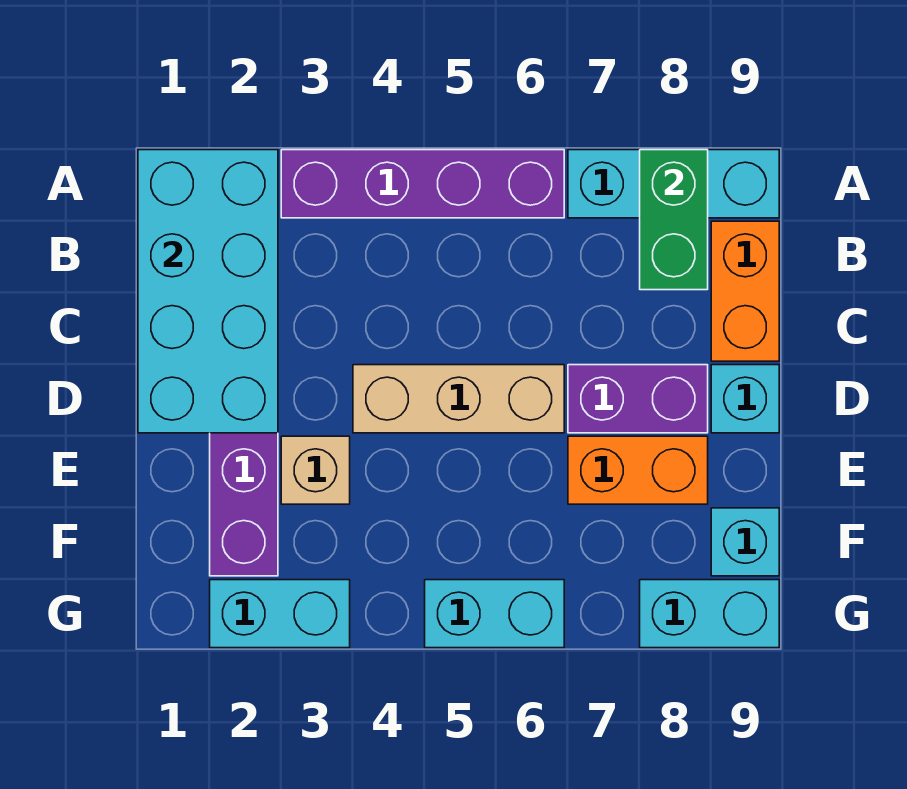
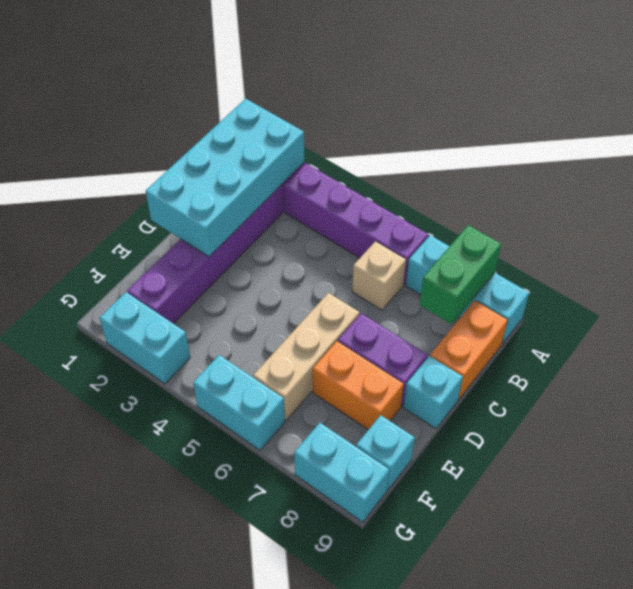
tan 1x3 brick [353,365,564,433] -> tan 1x3 brick turned to [253,293,360,420]
tan 1x1 brick [281,436,350,504] -> tan 1x1 brick moved to [352,241,406,310]

